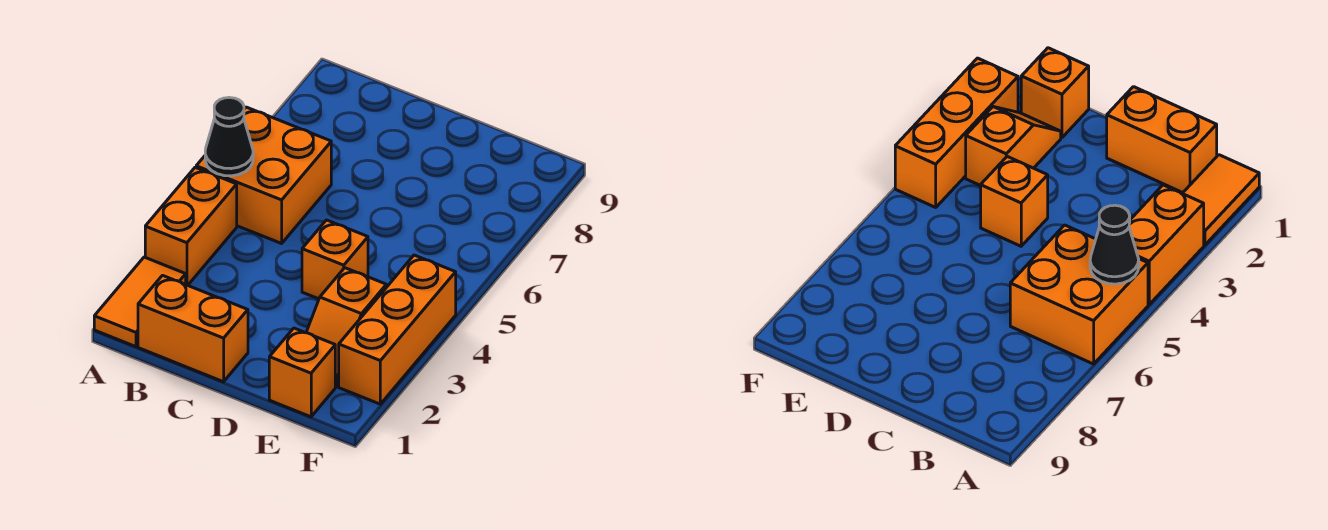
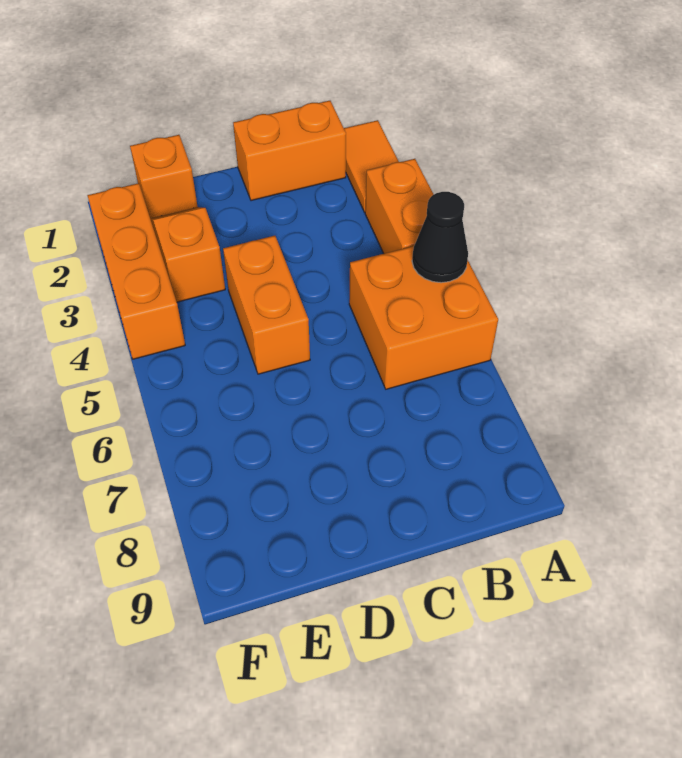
orange 1x1 brick [302,220,368,299] -> orange 1x2 brick [223,236,310,374]

